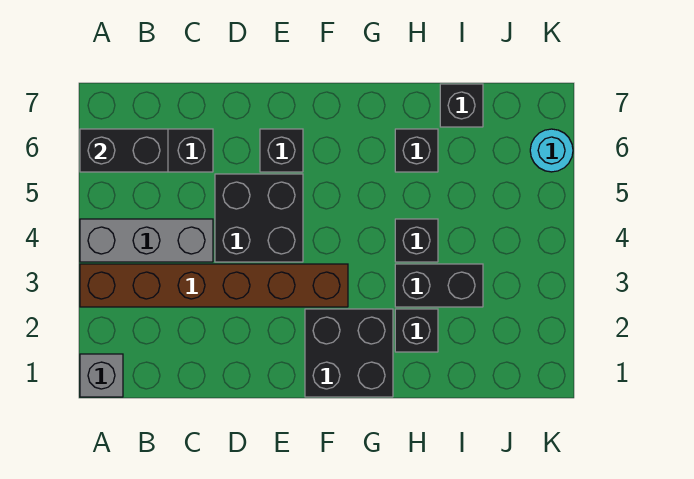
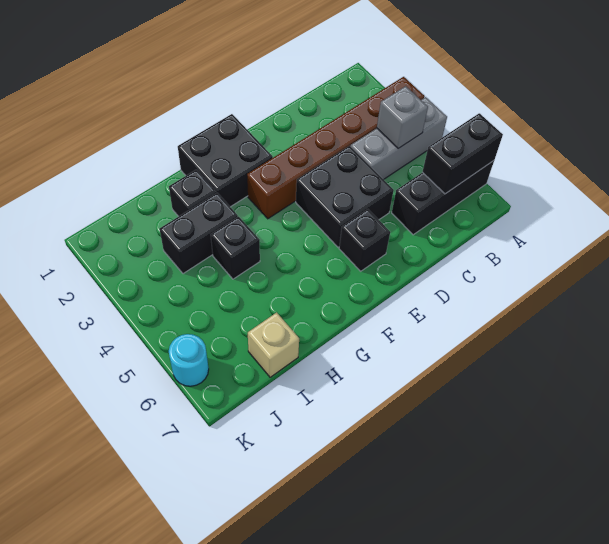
grey 1x1 brick [80,354,123,397] -> grey 1x1 brick moved to [377,86,428,148]
black 1x1 brick [395,129,438,172] -> none
black 1x1 brick [440,84,483,127] -> tan 1x1 brick [248,312,299,377]

